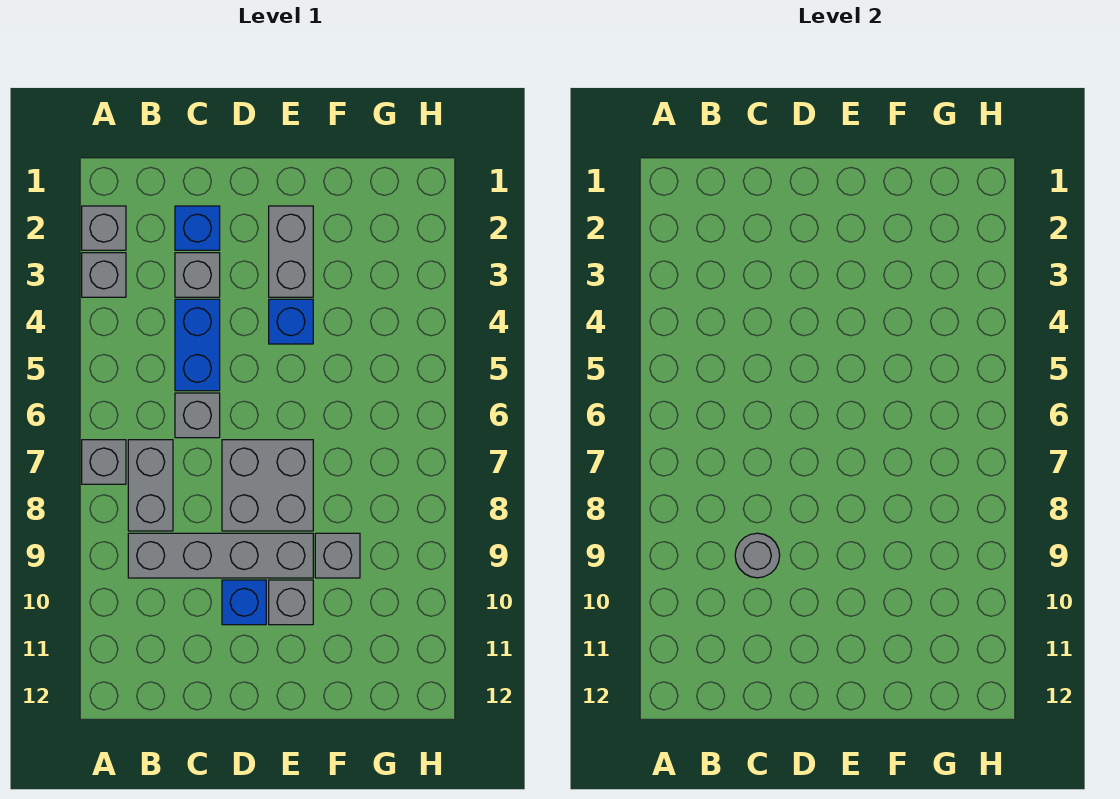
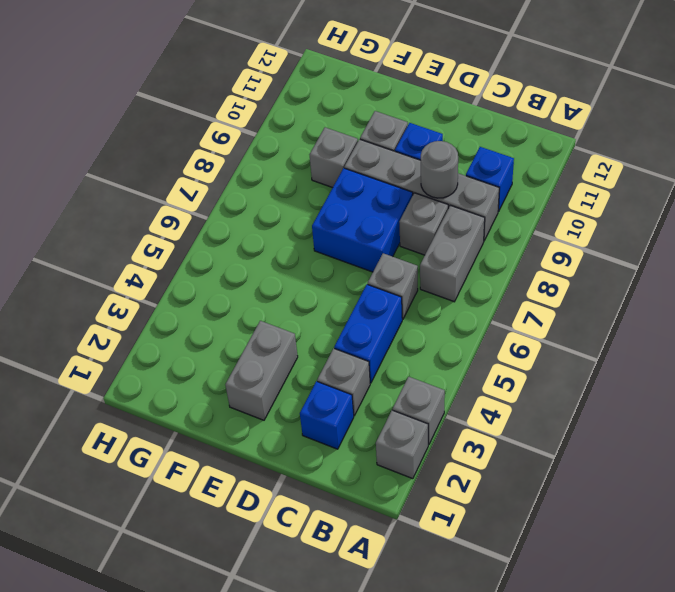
grey 1x1 brick [82,440,126,484] -> grey 1x1 brick moved to [399,193,448,255]
grey 2x2 brick [222,440,313,531] -> blue 2x2 brick [312,168,413,272]
blue 1x1 brick [269,299,313,344] -> blue 1x1 brick moved to [466,147,514,212]

